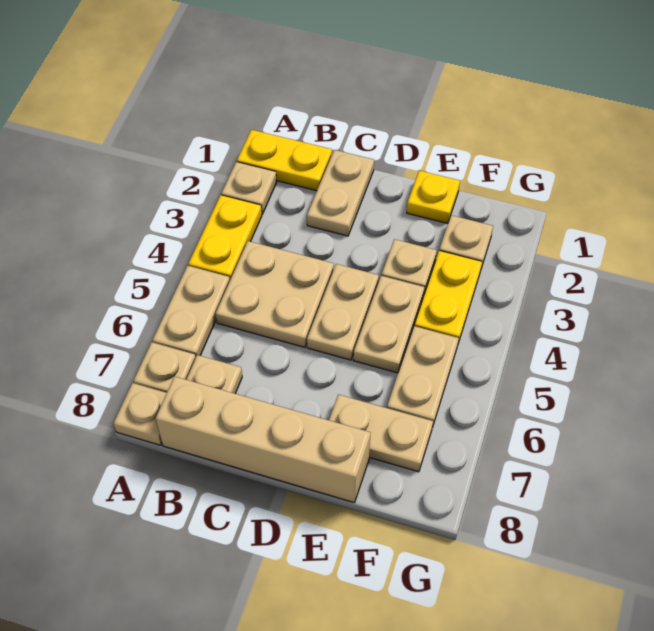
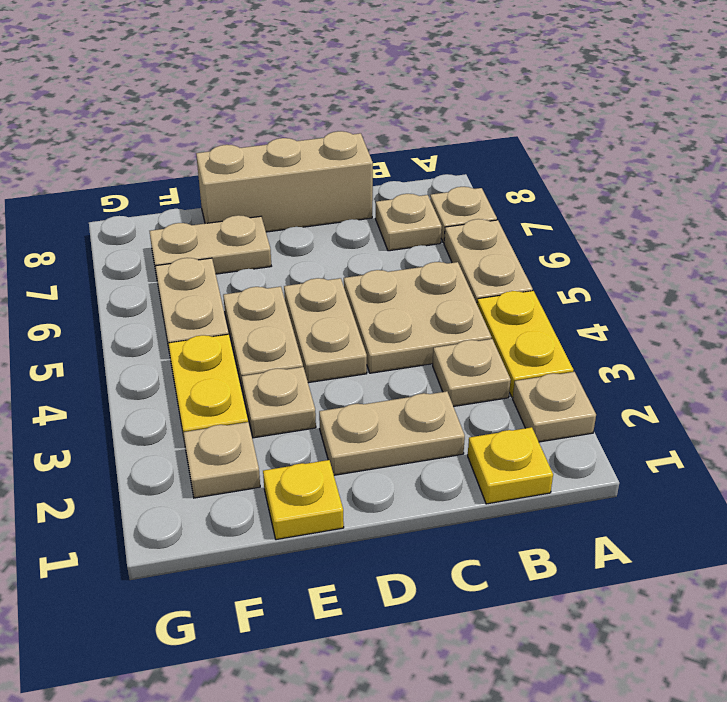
yellow 1x2 plate [237,130,332,191] -> yellow 1x1 plate [468,427,553,504]
tan 1x1 plate [113,383,167,445] -> tan 1x1 plate moved to [433,339,511,406]
tan 1x4 brick [156,376,371,503] -> tan 1x3 brick [196,131,373,232]
tan 1x2 plate [307,150,374,236] -> tan 1x2 plate turned to [319,391,465,475]

